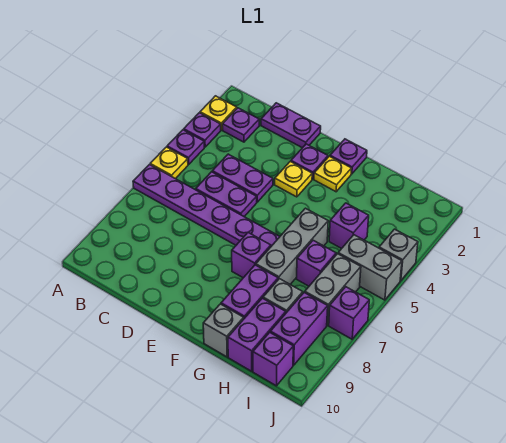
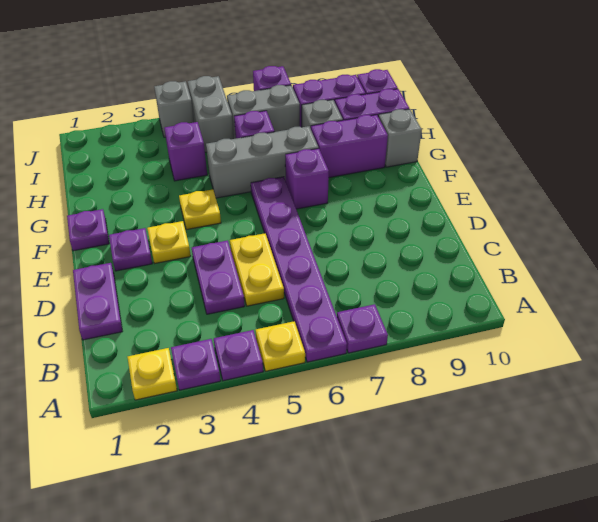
purple 1x1 plate [222,108,259,142] -> purple 1x1 plate moved to [337,304,388,353]
purple 1x2 plate [196,172,257,217] -> yellow 1x2 plate [230,233,284,306]
yellow 1x1 plate [314,156,352,192] -> yellow 1x1 plate moved to [179,189,221,230]

